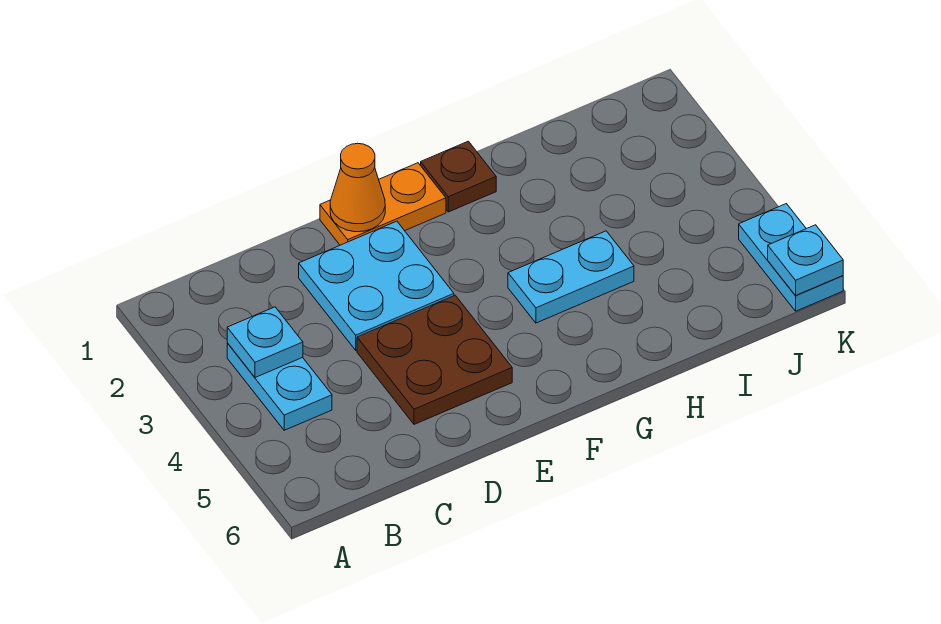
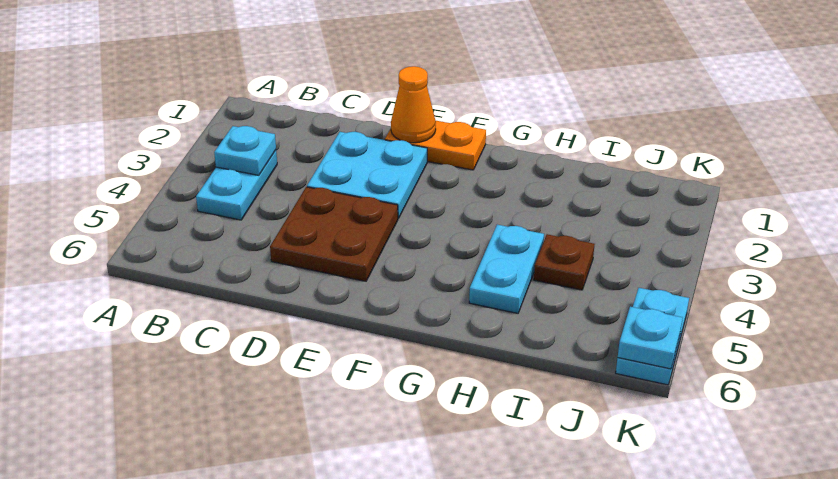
brown 1x1 plate [421,141,496,212] -> brown 1x1 plate moved to [534,234,595,290]
cyan 1x2 plate [508,231,634,323] -> cyan 1x2 plate turned to [469,225,544,313]

